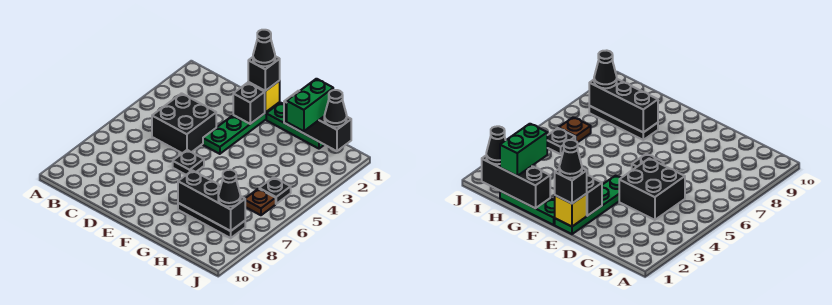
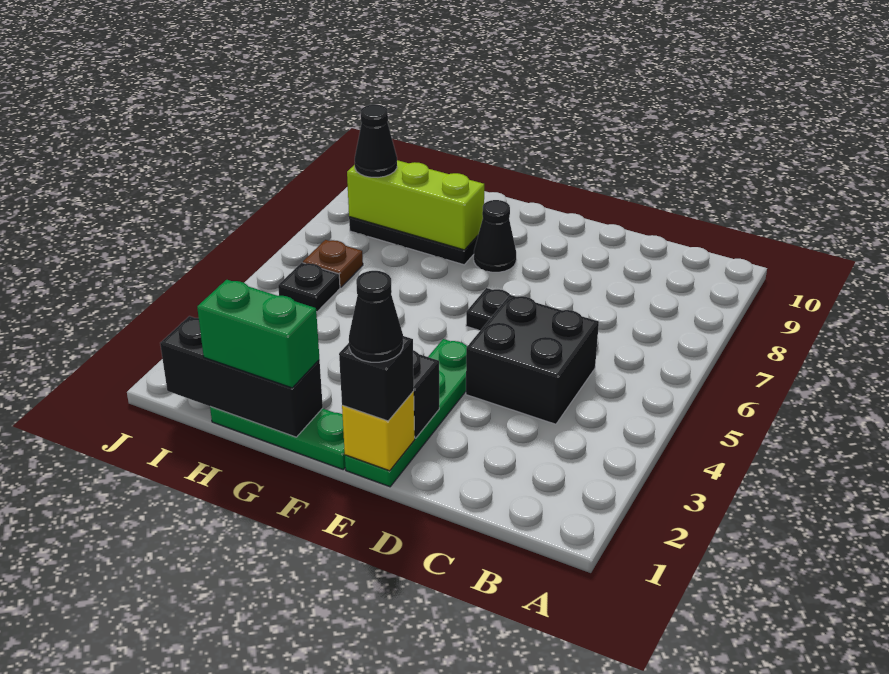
black 1x3 brick [178,170,245,231] -> lime 1x3 brick [347,160,484,250]
green 1x2 brick [287,79,333,131] -> green 1x2 brick turned to [197,280,319,388]
black 1x1 cone [324,90,347,127] -> black 1x1 cone moved to [474,200,516,272]

